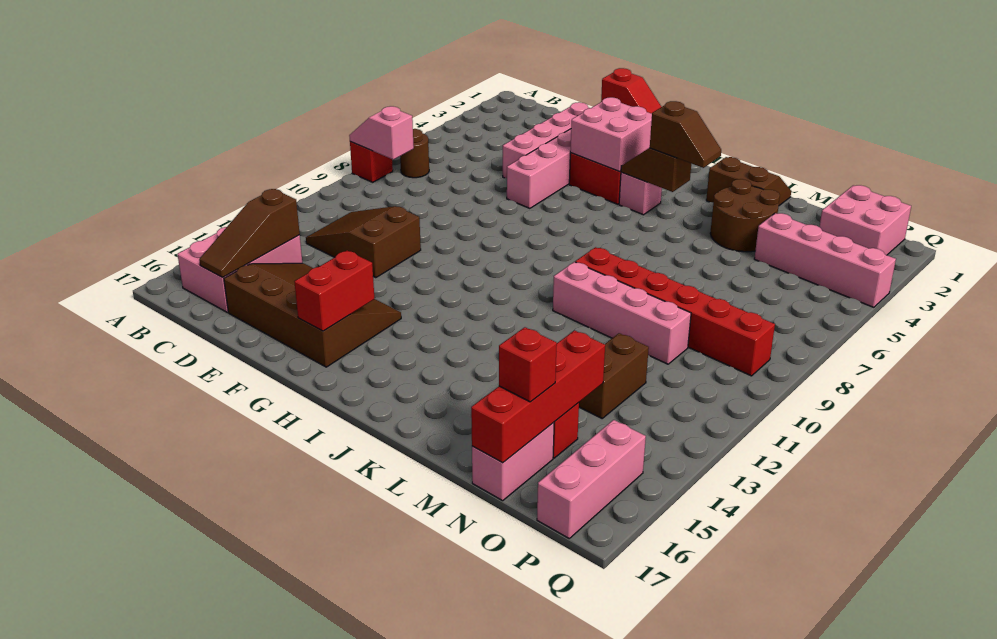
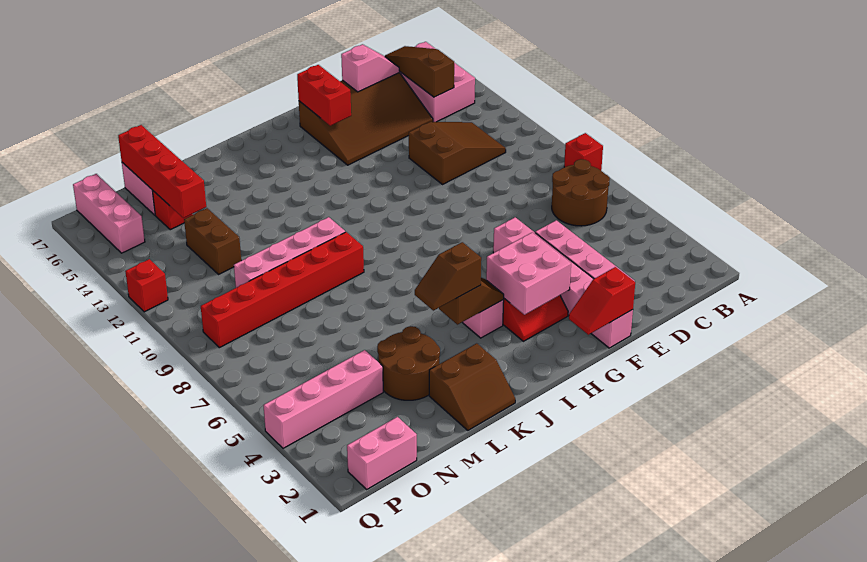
pink 1x2 slope [349,106,414,160] -> pink 1x2 slope moved to [341,44,400,92]
brown 1x1 round brick [400,129,429,178] -> brown 2x2 round brick [552,159,610,226]
red 1x1 brick [499,327,557,402] -> red 1x1 brick moved to [125,259,168,312]
pink 2x2 brick [820,185,911,255] -> pink 1x2 brick [347,417,417,489]

